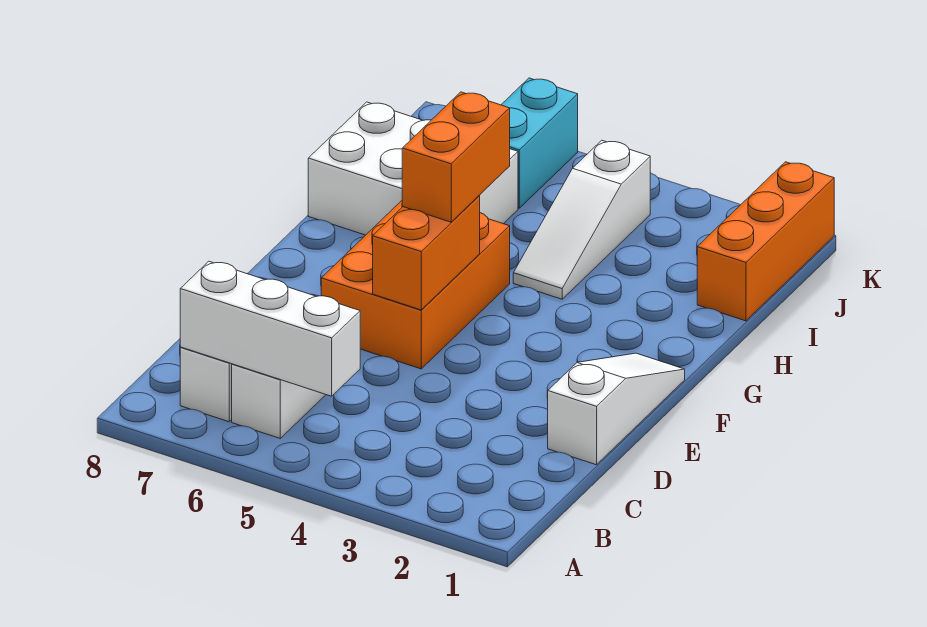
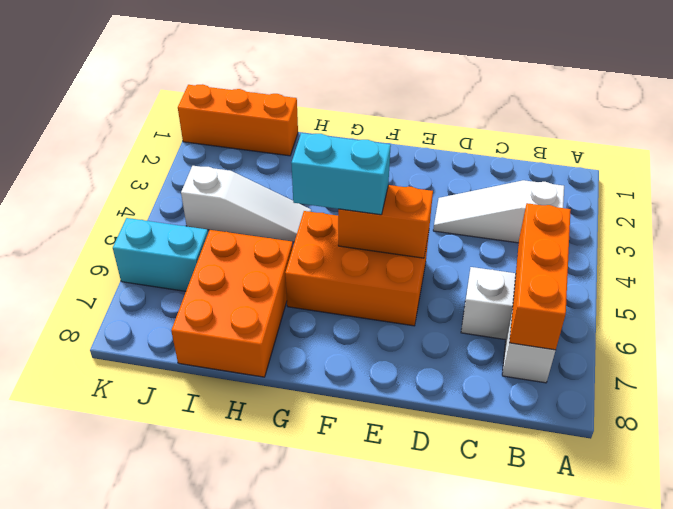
white 1x3 brick [180,261,360,396] -> orange 1x3 brick [509,203,571,350]
white 1x3 slope [548,353,685,465] -> white 1x3 slope moved to [433,180,564,243]
orange 1x2 brick [402,92,510,222] -> cyan 1x2 brick [291,133,391,215]
white 2x3 brick [308,102,518,235] -> orange 2x3 brick [171,230,293,377]

